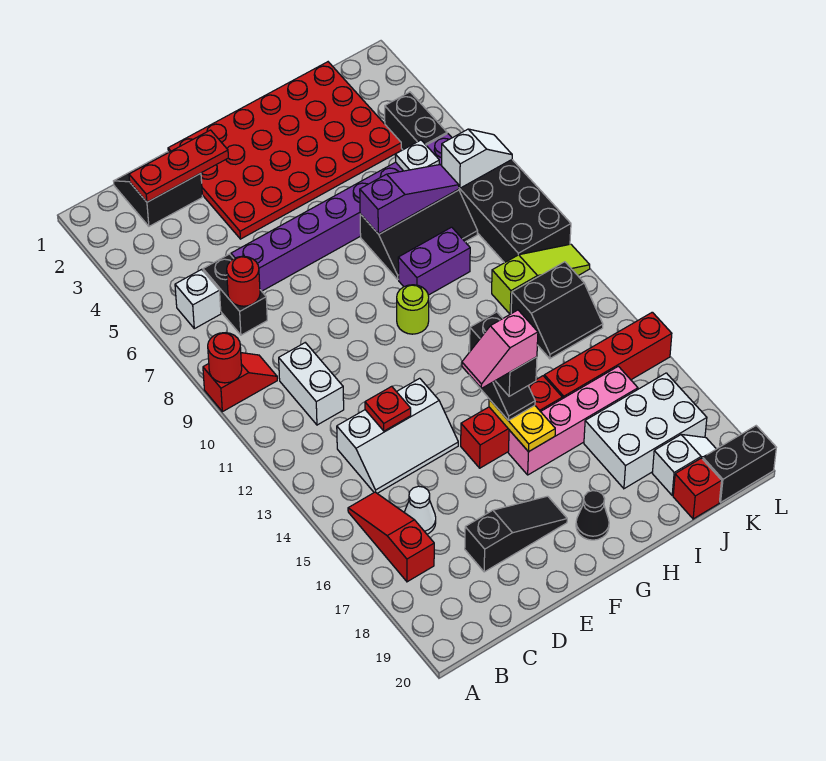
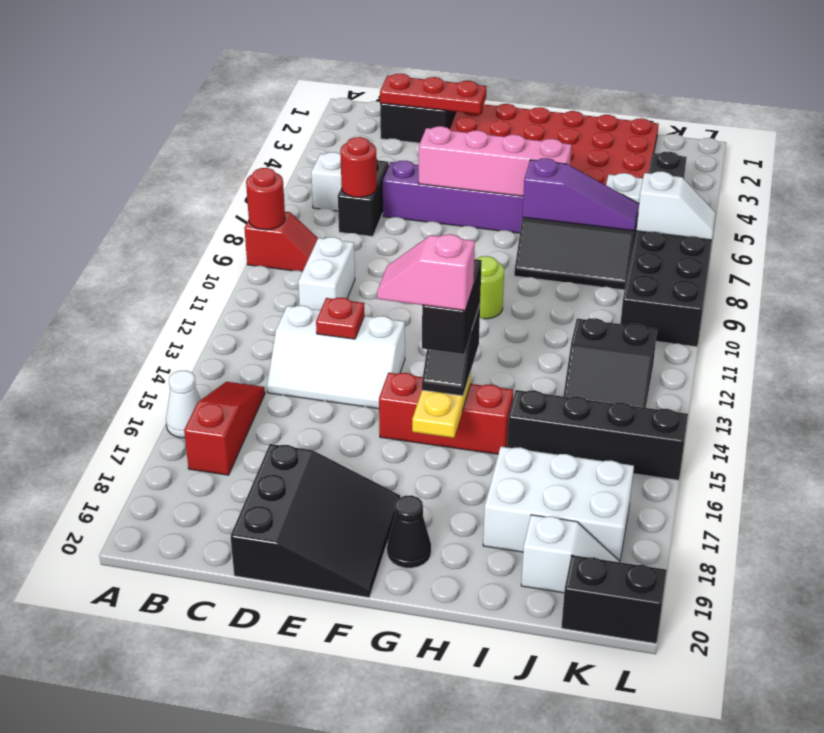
white 1x1 cone [404,486,436,534] -> white 1x1 cone moved to [166,371,201,438]
black 1x3 slope [465,496,567,572] -> black 3x3 slope [231,444,400,597]
pink 1x4 brick [508,366,638,475] -> pink 1x4 brick moved to [419,126,571,196]
purple 1x2 brick [398,227,470,295] -> none
red 1x4 brick [544,312,672,399] -> black 1x4 brick [507,390,688,480]
lime 1x3 slope [492,244,590,314] -> none
red 1x1 brick [673,458,722,519] -> none

